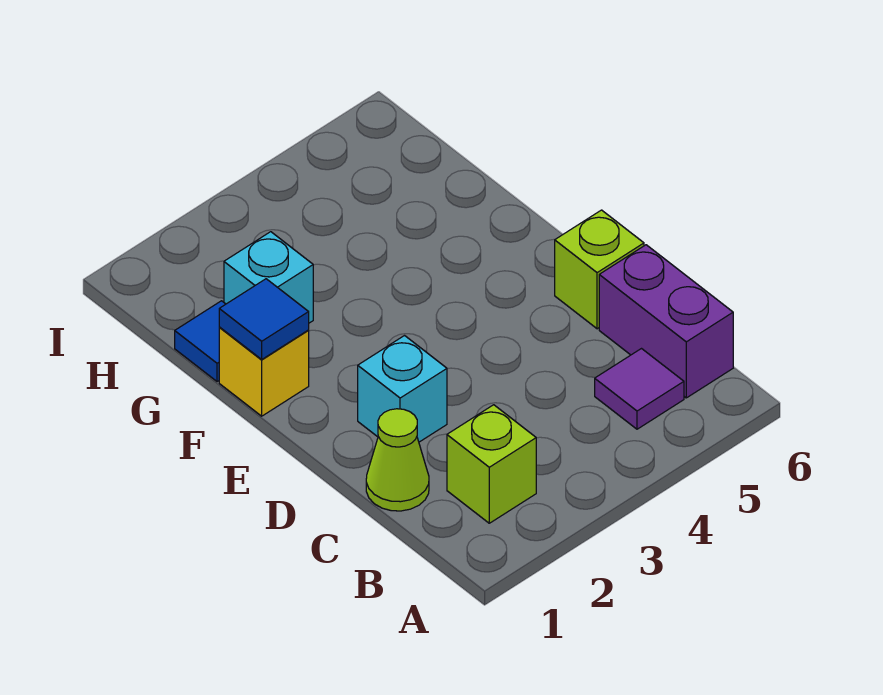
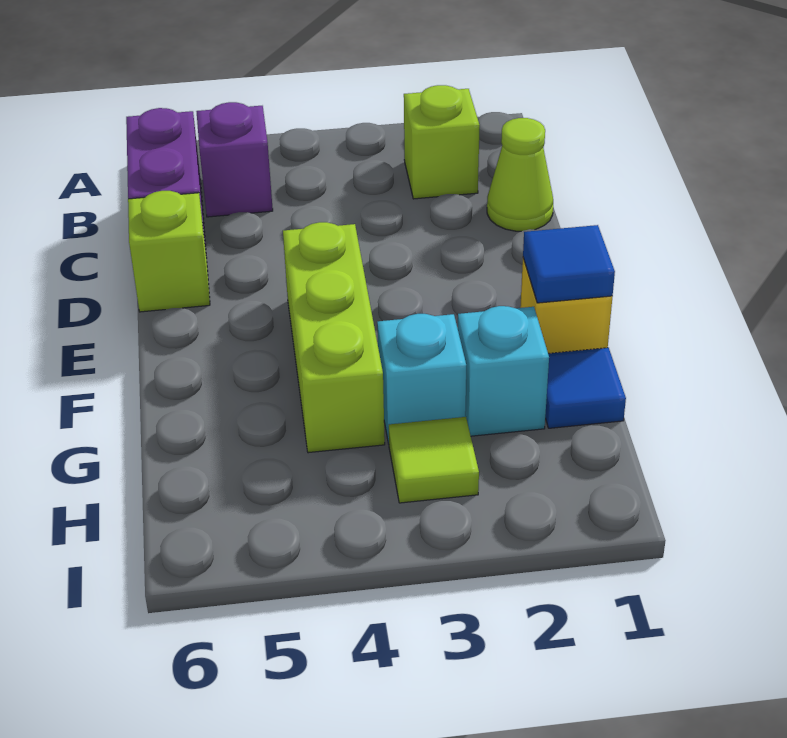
purple 1x1 tile [595,349,684,429] -> purple 1x1 brick [196,102,273,217]
cyan 1x1 brick [358,336,447,442] -> cyan 1x1 brick moved to [377,314,466,444]
none -> lime 1x3 brick [283,222,385,453]
none -> lime 1x1 tile [389,417,479,503]

